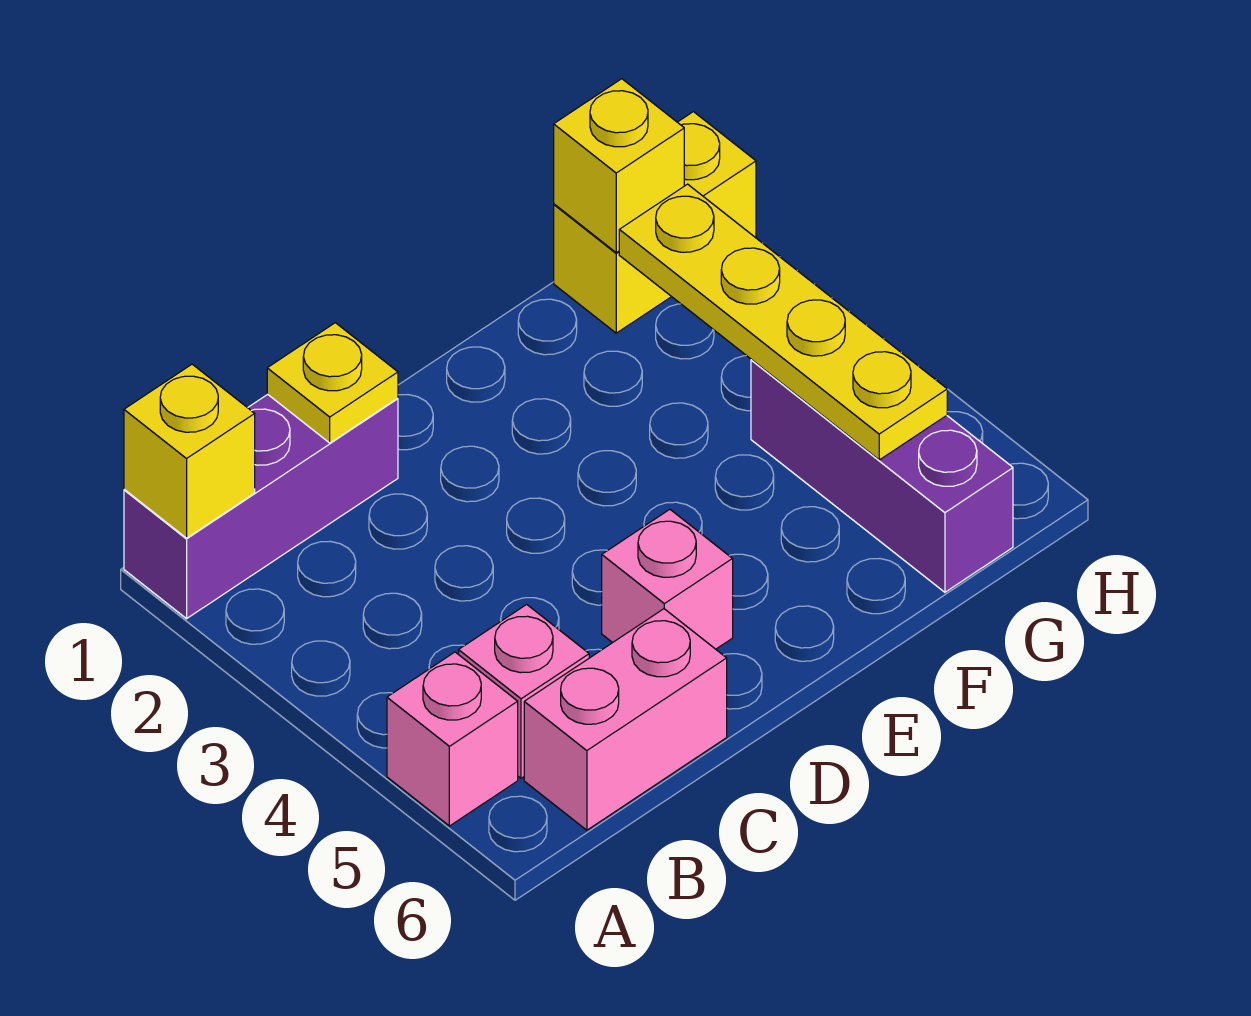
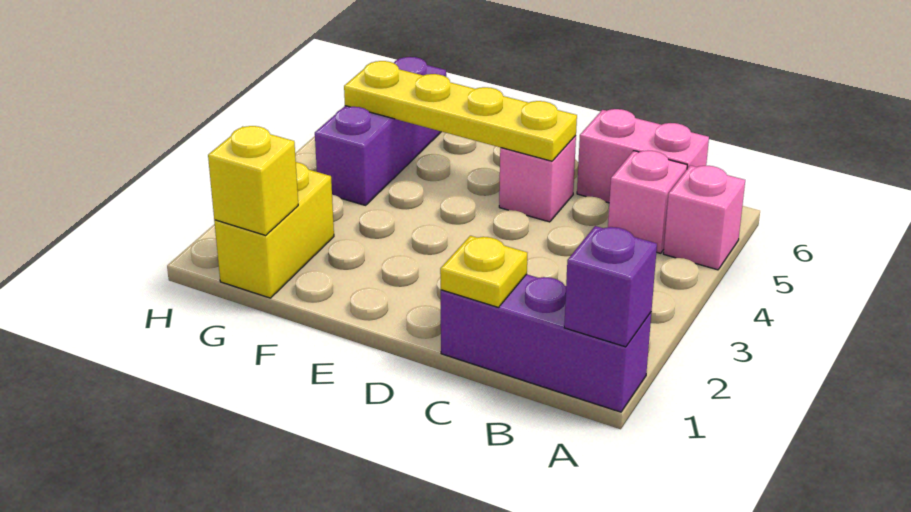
yellow 1x1 brick [124,364,255,538] -> purple 1x1 brick [564,226,657,347]
yellow 1x2 brick [554,112,756,333] -> yellow 1x2 brick turned to [214,162,334,298]
yellow 1x4 plate [619,184,947,460] -> yellow 1x4 plate turned to [344,61,577,161]

